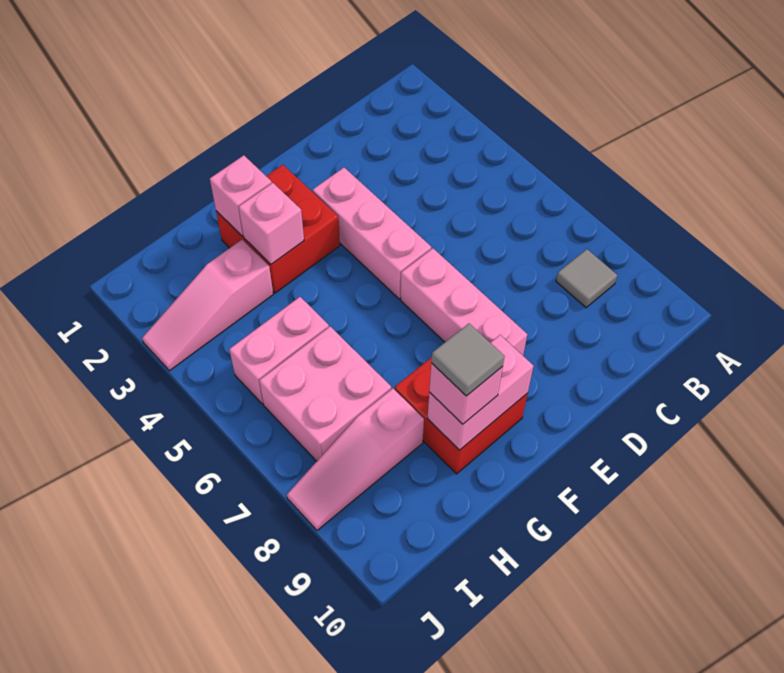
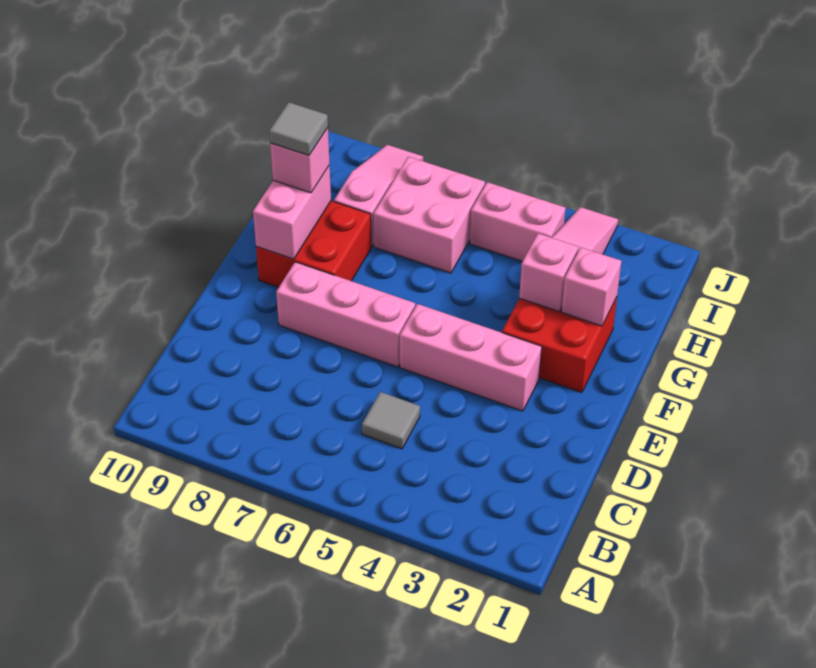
grey 1x1 tile [556,249,617,308] -> grey 1x1 tile moved to [362,392,420,449]
pink 1x2 brick [229,297,329,404] -> pink 1x2 brick turned to [470,182,566,261]

